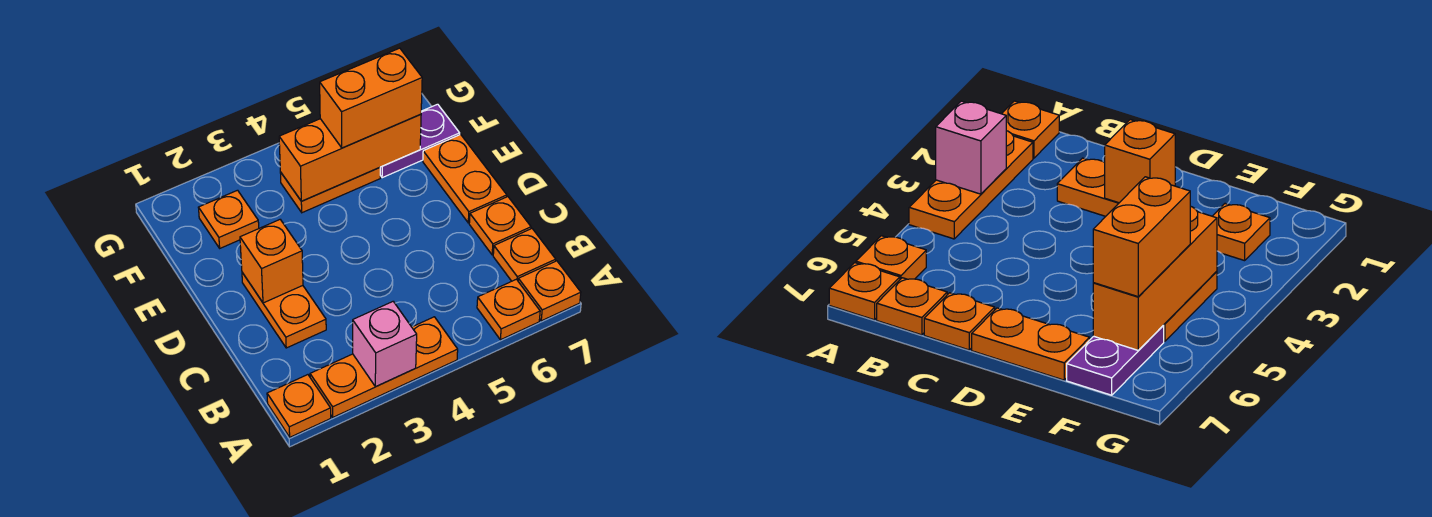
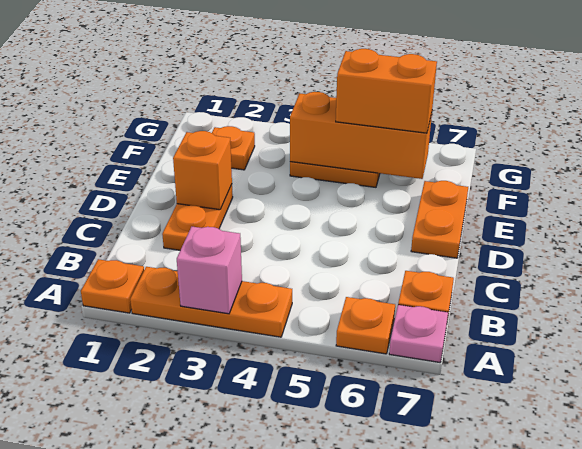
orange 1x1 plate [518,261,581,321] -> pink 1x1 plate [389,305,448,362]
orange 1x1 plate [469,197,531,255] -> none
purple 1x2 plate [380,104,460,178] -> none

